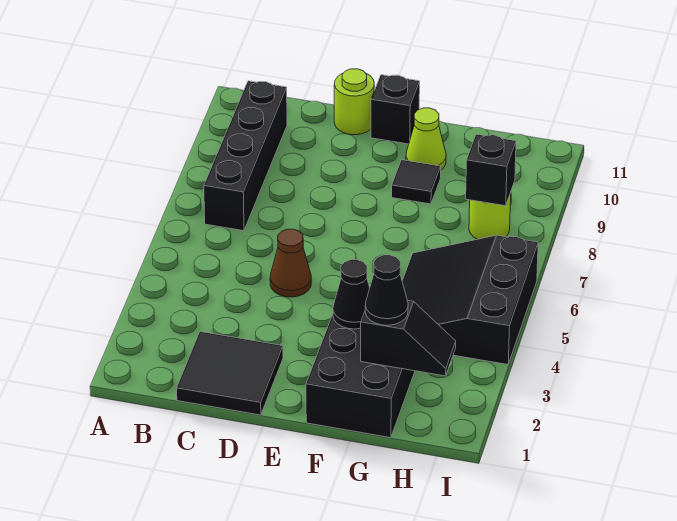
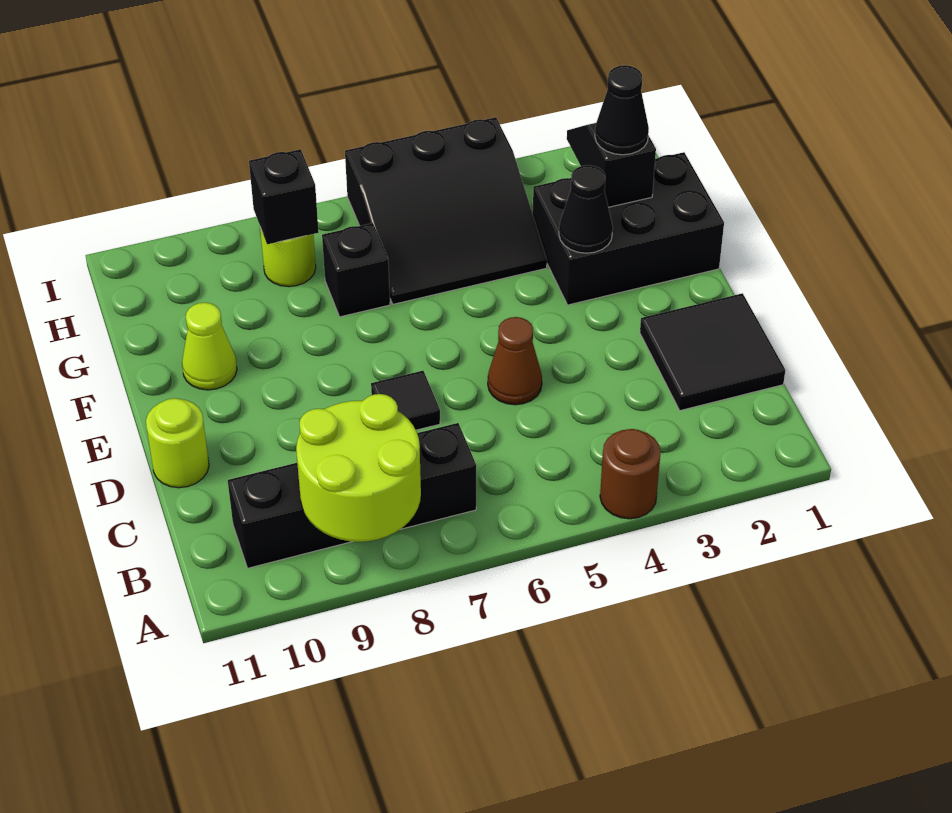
none -> brown 1x1 round brick [600,429,661,519]
none -> lime 2x2 round brick [296,394,421,542]
black 1x1 brick [371,75,420,144] -> black 1x1 brick moved to [322,223,390,317]
black 1x1 tile [392,160,441,204] -> black 1x1 tile moved to [371,371,440,430]

